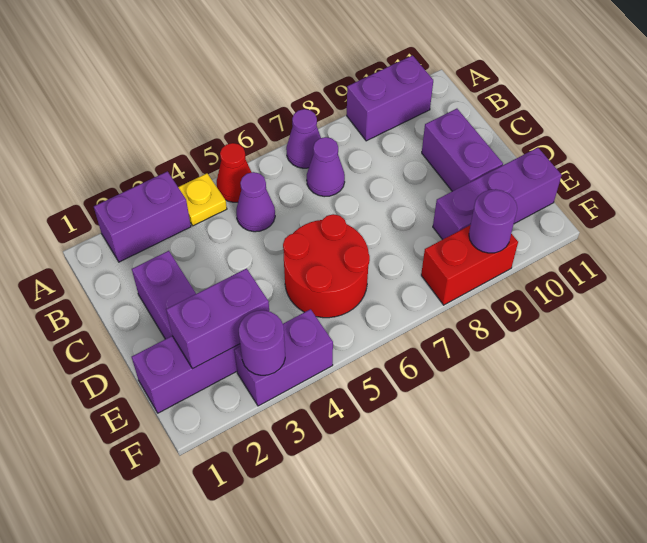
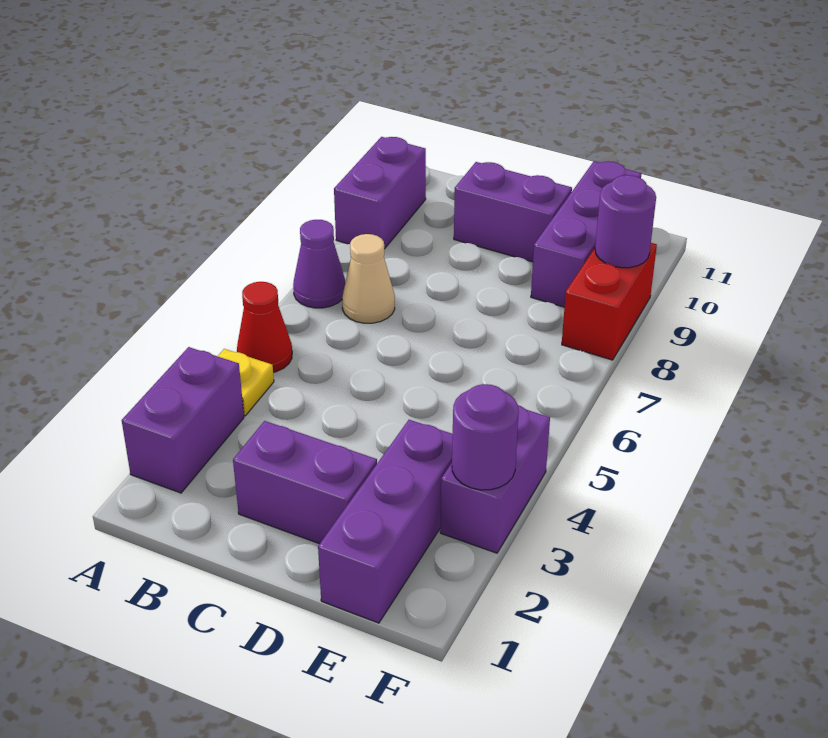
purple 1x1 cone [236,172,275,232] -> none
purple 1x1 cone [307,137,345,197] -> tan 1x1 cone [342,234,395,323]
red 2x2 round brick [283,214,370,318] -> none
purple 1x2 brick [166,269,269,369] -> none

